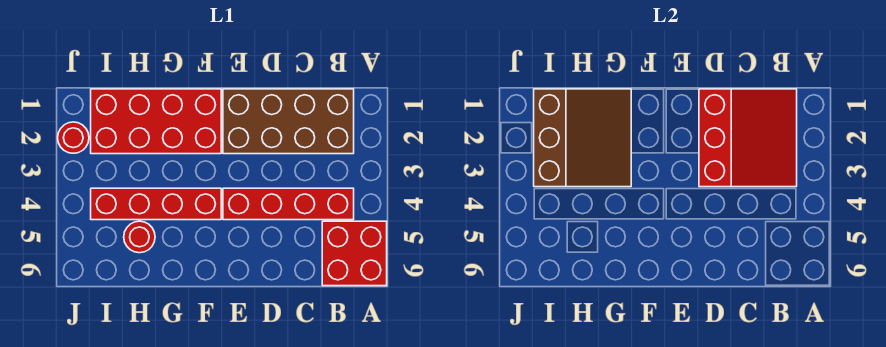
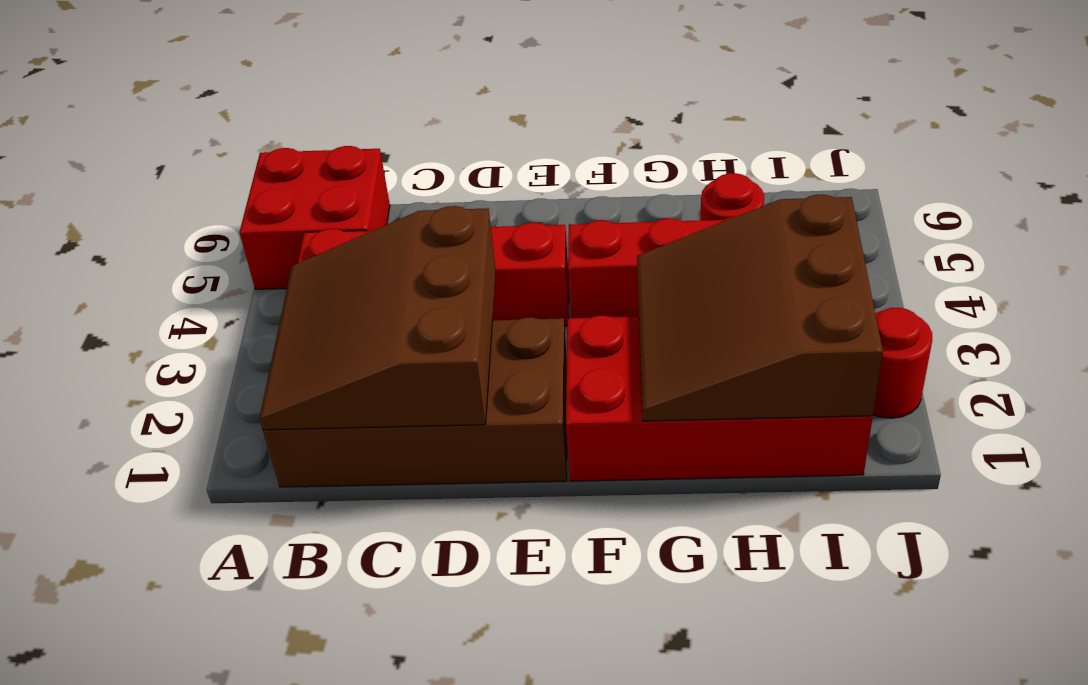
red 3x3 slope [699,89,797,187] -> brown 3x3 slope [259,206,496,430]

